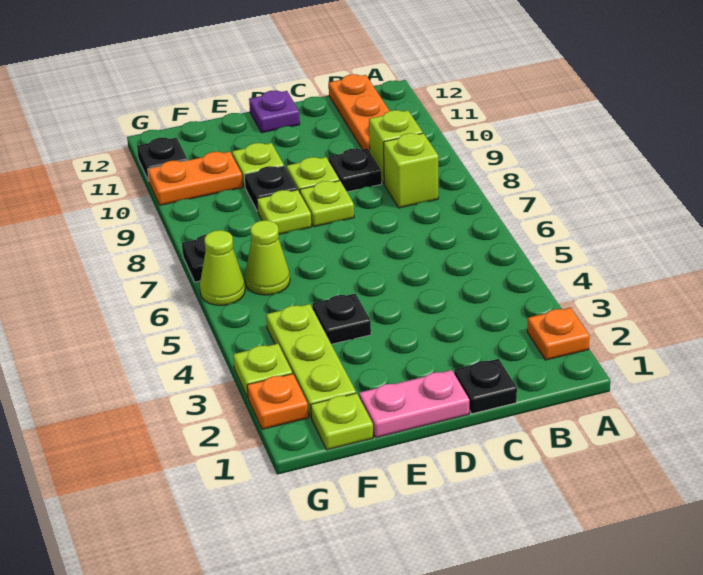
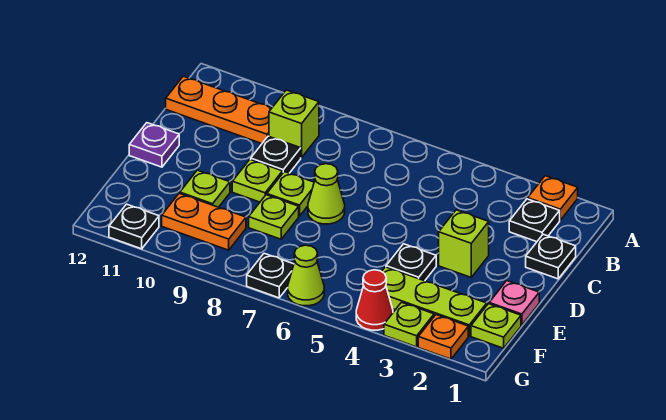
lime 1x1 brick [384,133,438,208] -> lime 1x1 brick moved to [439,210,489,277]
pink 1x2 plate [359,370,469,438] -> pink 1x1 plate [489,281,539,325]
black 1x1 plate [244,166,297,211] -> black 1x1 plate moved to [509,199,560,242]
lime 1x1 cone [245,220,290,295] -> lime 1x1 cone moved to [308,164,345,224]
orange 1x2 plate [148,152,243,205] -> orange 1x2 plate turned to [162,193,246,250]
none -> red 1x1 cone [356,270,393,330]

